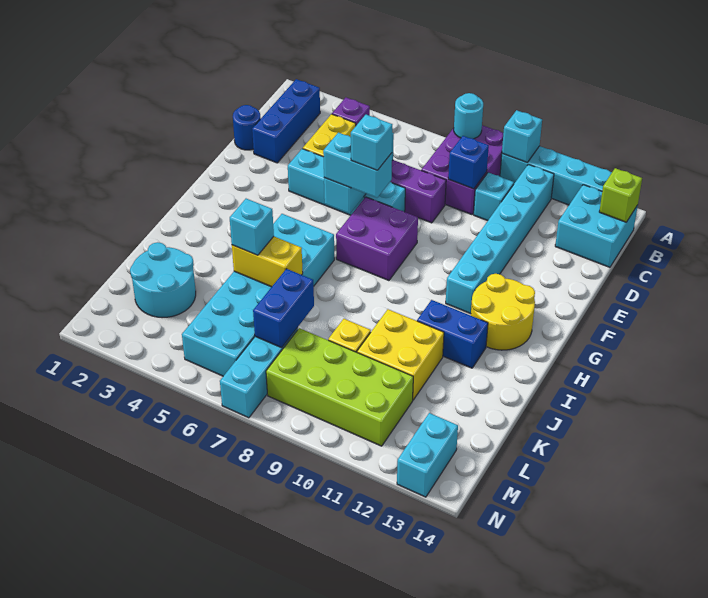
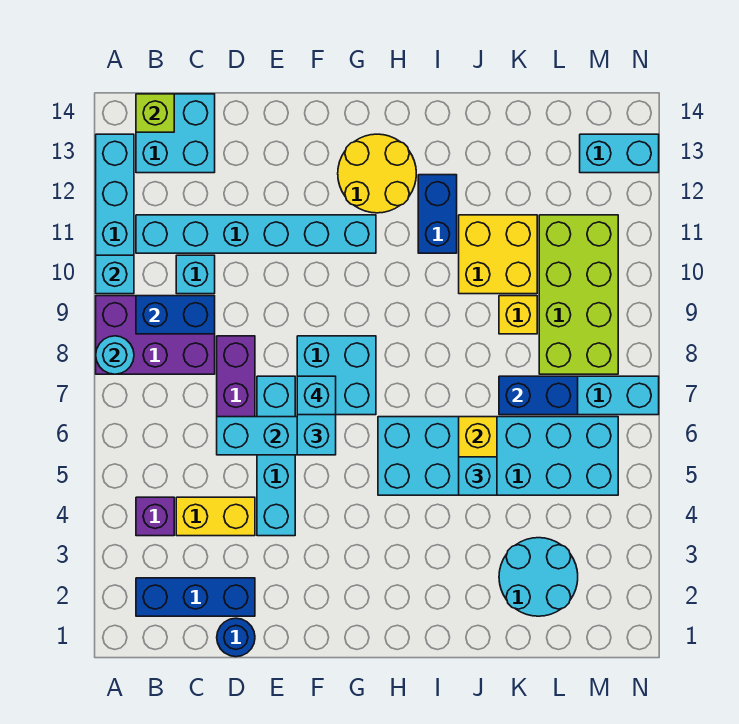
blue 1x1 brick [448,136,489,189] -> blue 1x2 brick [136,296,215,334]
purple 2x2 brick [336,197,418,281] -> cyan 2x2 brick [297,336,376,415]

